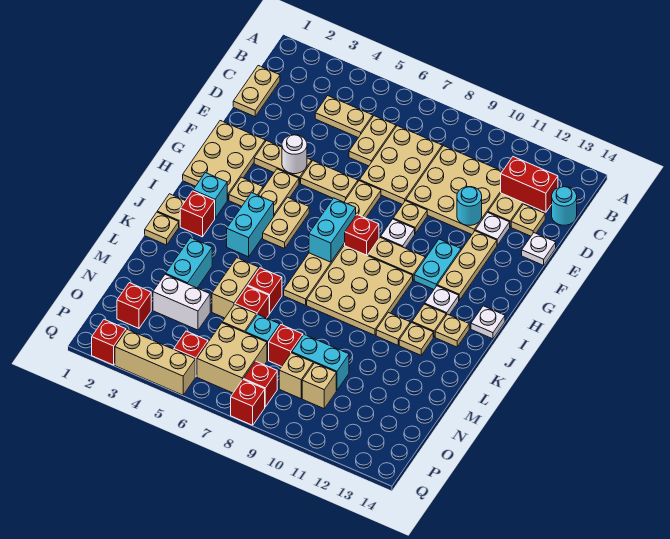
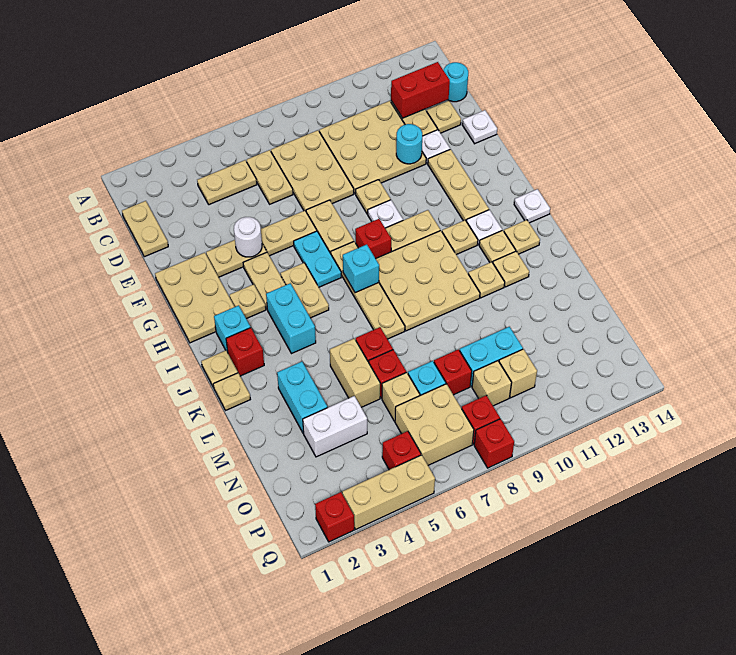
cyan 1x2 plate [414,239,461,289] -> cyan 1x2 plate moved to [294,231,341,287]
cyan 1x2 brick [309,198,356,262] -> cyan 1x1 brick [343,245,379,293]
none -> tan 1x1 plate [442,220,478,255]
red 1x1 brick [117,283,151,328] -> none

